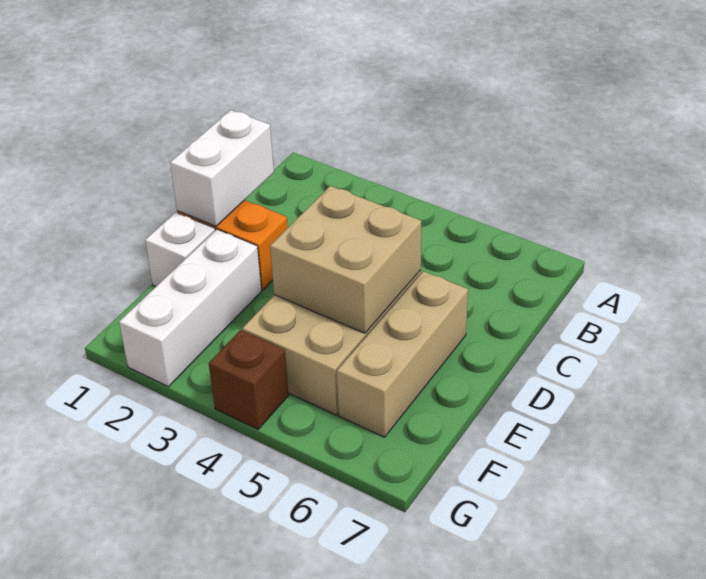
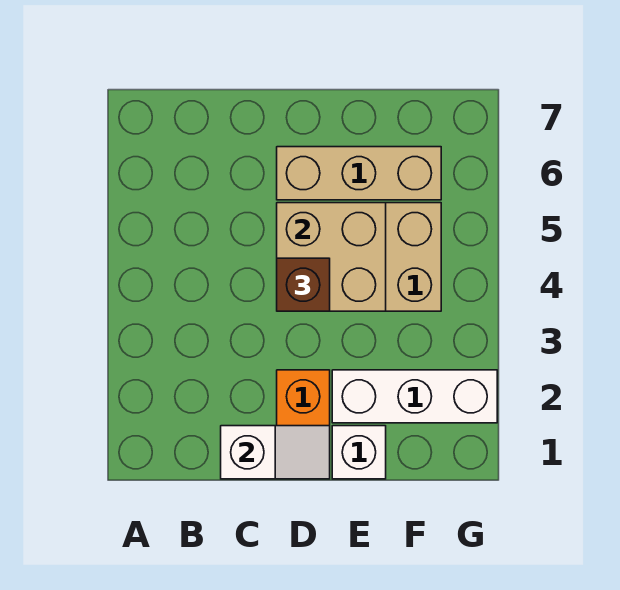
white 1x2 brick [170,110,274,226] -> white 1x2 slope [221,426,330,479]
brown 1x1 brick [209,330,289,429] -> brown 1x1 brick moved to [277,258,330,311]

